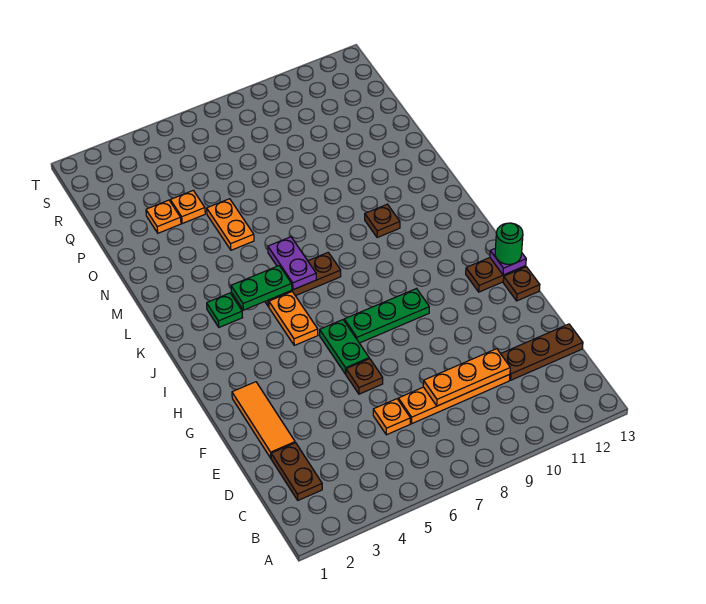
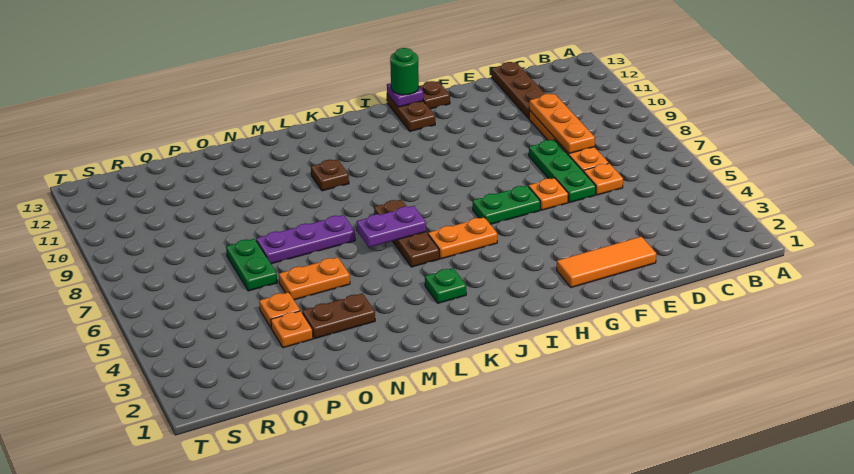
brown 1x2 plate [271,443,322,500] -> brown 1x2 plate moved to [302,294,375,339]
brown 1x1 plate [346,359,383,394] -> orange 1x1 plate [529,178,568,210]
green 1x3 plate [344,289,429,343] -> green 1x3 plate moved to [529,140,596,203]
green 1x2 plate [231,266,292,310] -> green 1x2 plate moved to [226,239,277,291]
none -> purple 1x3 plate [256,215,355,264]

